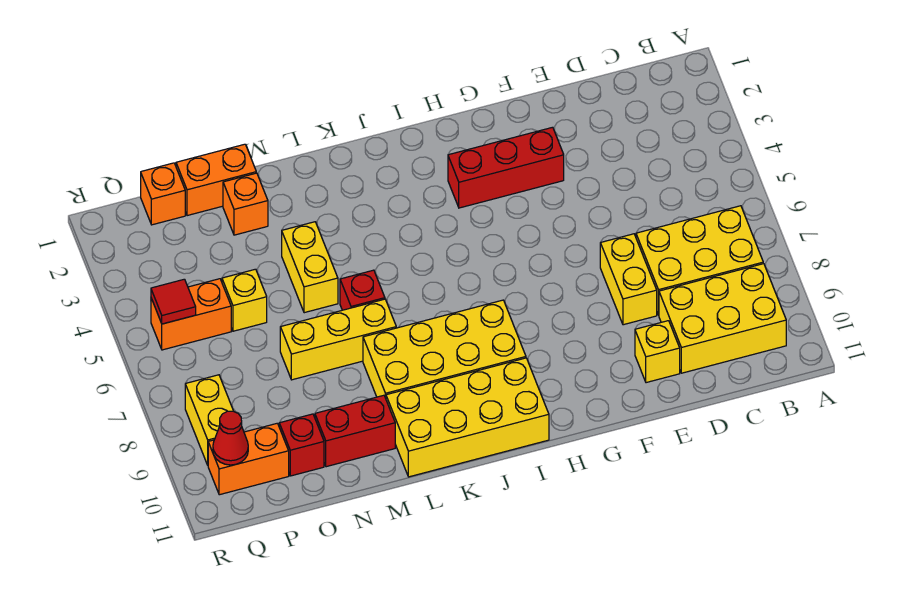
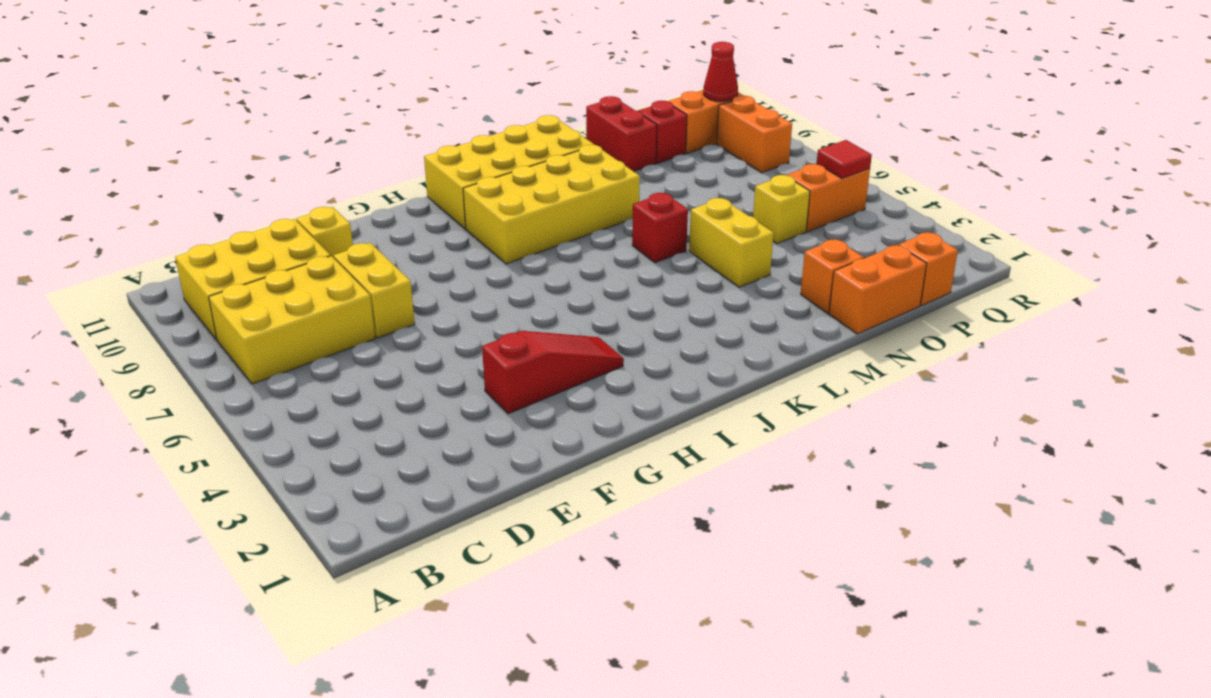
red 1x3 brick [448,127,564,208] -> red 1x3 slope [482,331,624,414]
yellow 1x3 brick [280,299,396,380] -> none
red 1x2 brick [315,395,395,467] -> red 1x2 brick turned to [586,96,657,171]
yellow 1x2 brick [185,375,233,465] -> orange 1x2 brick [717,95,792,172]

